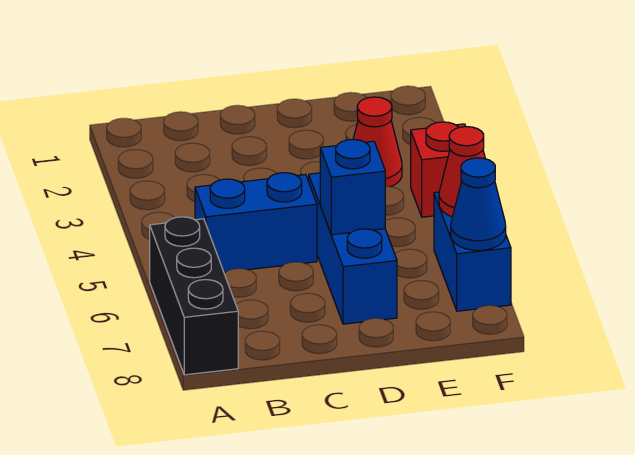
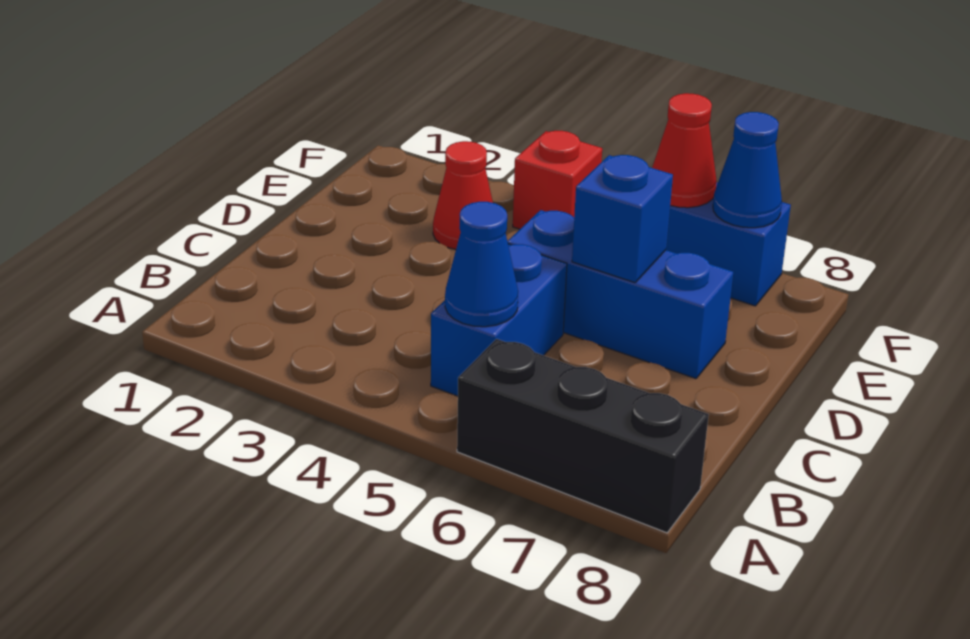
none -> blue 1x1 cone [445,202,518,327]

